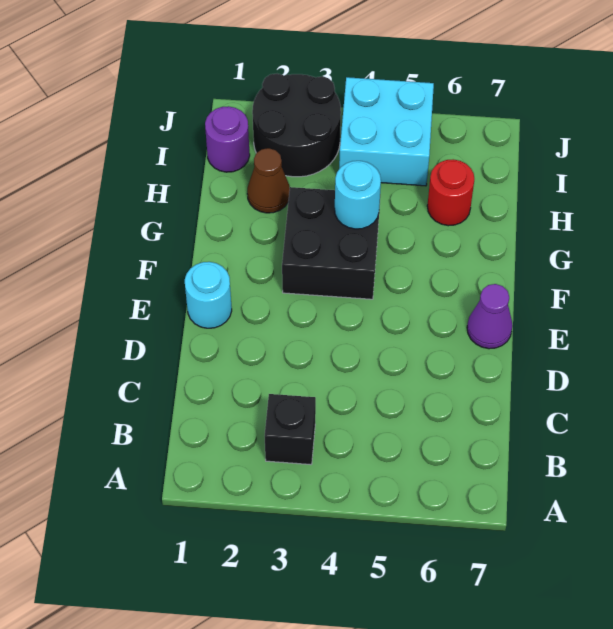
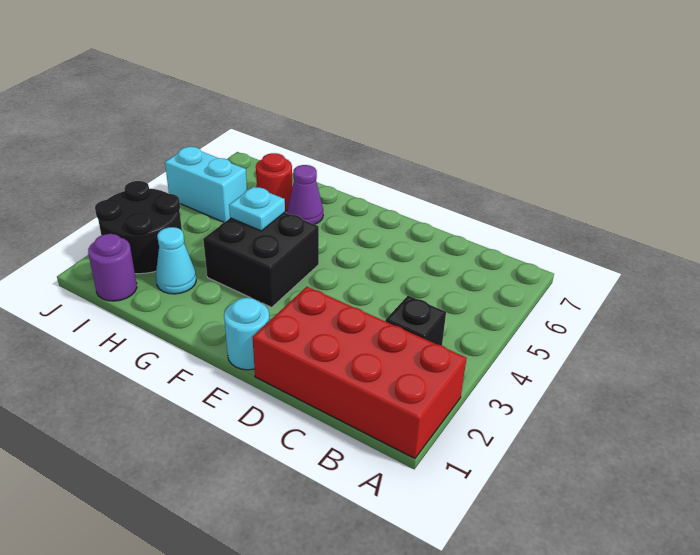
none -> red 2x4 brick [252,287,467,458]
purple 1x1 cone [467,284,513,349] -> purple 1x1 cone moved to [287,165,323,224]
cyan 1x1 round brick [335,161,381,229] -> cyan 1x1 plate [229,187,285,231]
brown 1x1 cone [247,148,290,213] -> cyan 1x1 cone [156,227,196,294]
cyan 2x2 brick [339,77,434,186] -> cyan 1x2 brick [165,147,247,222]

